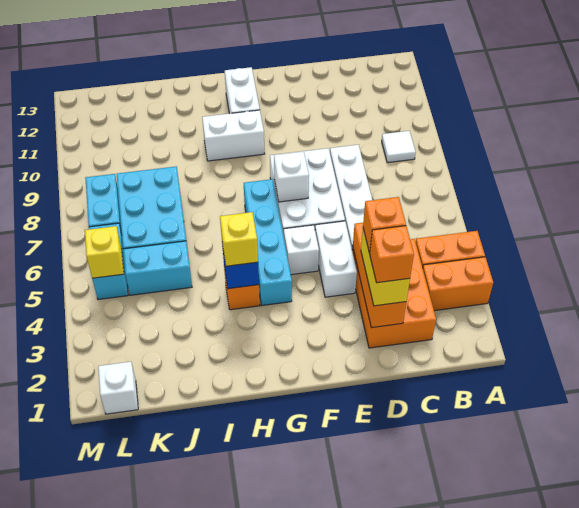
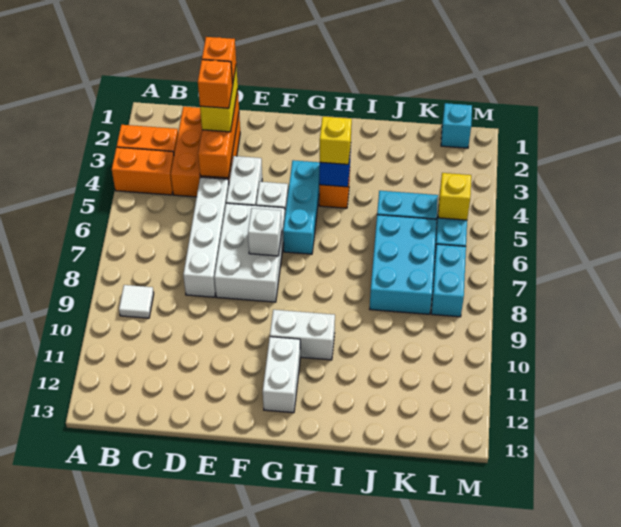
cyan 1x4 brick [244,179,292,305] -> cyan 1x3 brick [283,160,320,254]
white 1x1 brick [98,362,138,414] -> cyan 1x1 brick [441,103,472,148]

